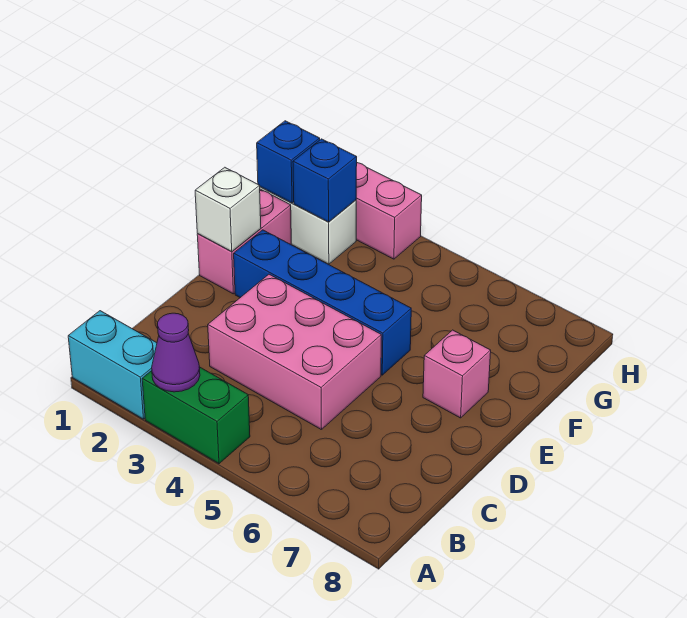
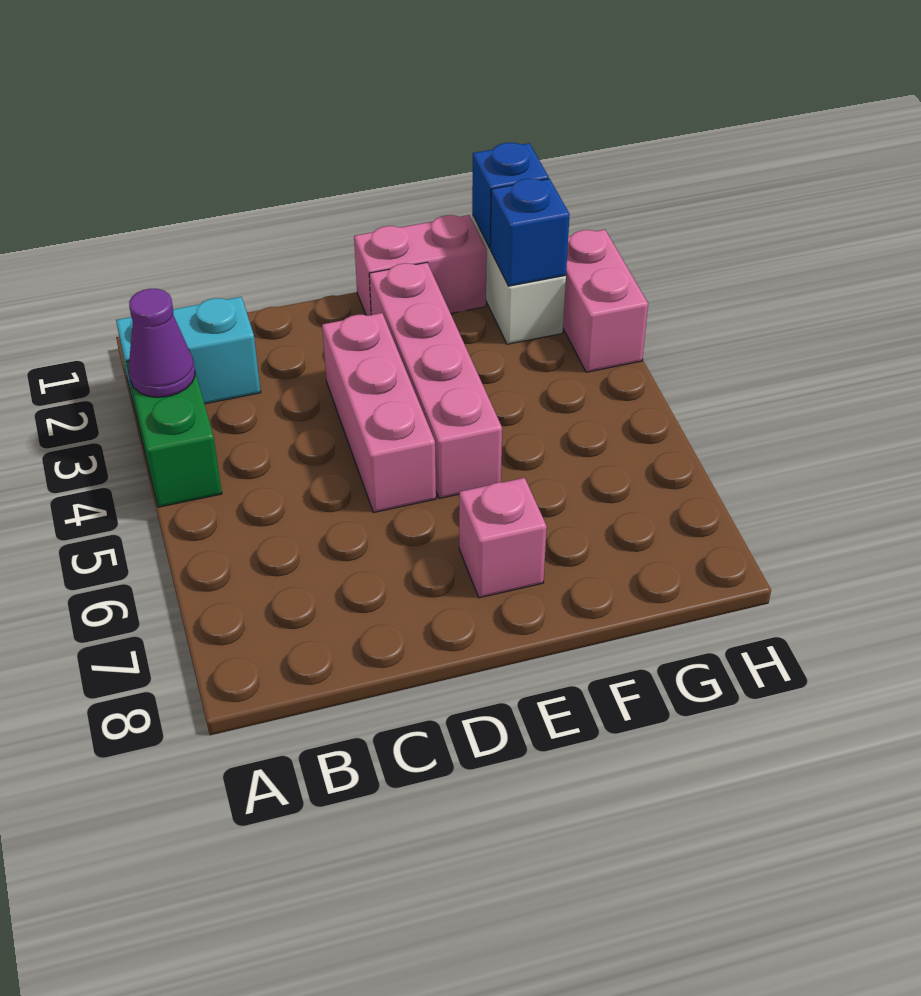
cyan 1x2 brick [68,311,157,419] -> cyan 1x2 brick turned to [116,297,261,409]
pink 2x3 brick [208,274,381,430] -> pink 1x3 brick [322,313,436,513]
white 1x1 brick [195,167,261,252] -> none
blue 1x4 brick [234,230,411,375] -> pink 1x4 brick [369,262,502,499]

